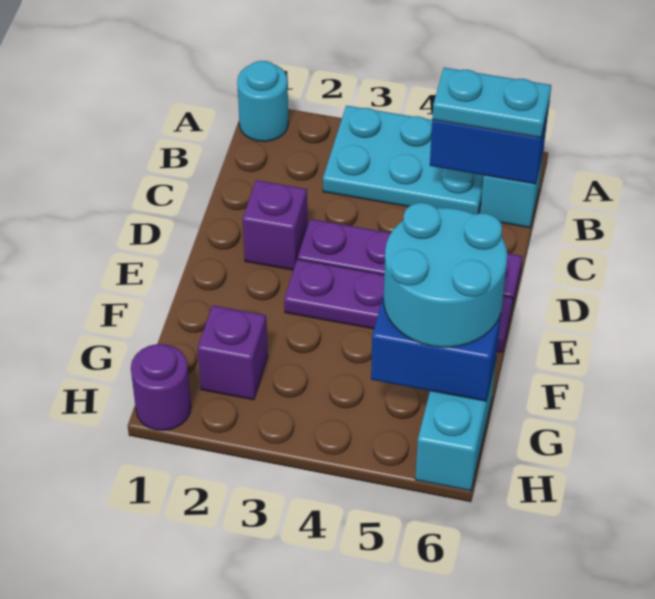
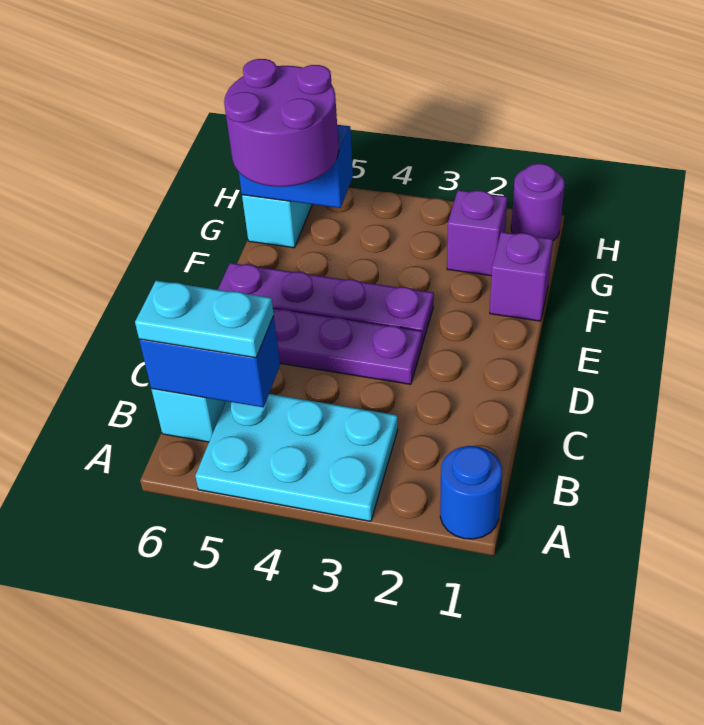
cyan 1x1 round brick [237,61,288,142] -> blue 1x1 round brick [440,446,502,539]
purple 1x1 brick [243,180,307,270] -> purple 1x1 brick moved to [490,232,553,321]
cyan 2x2 round brick [383,203,507,347] -> purple 2x2 round brick [224,59,339,187]

